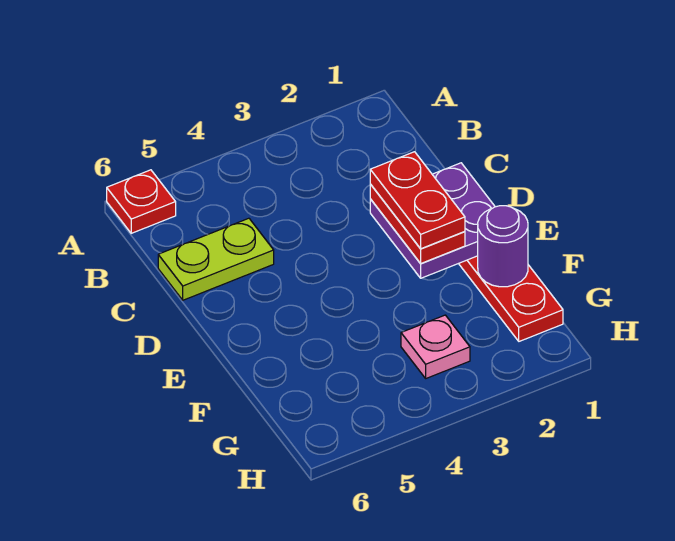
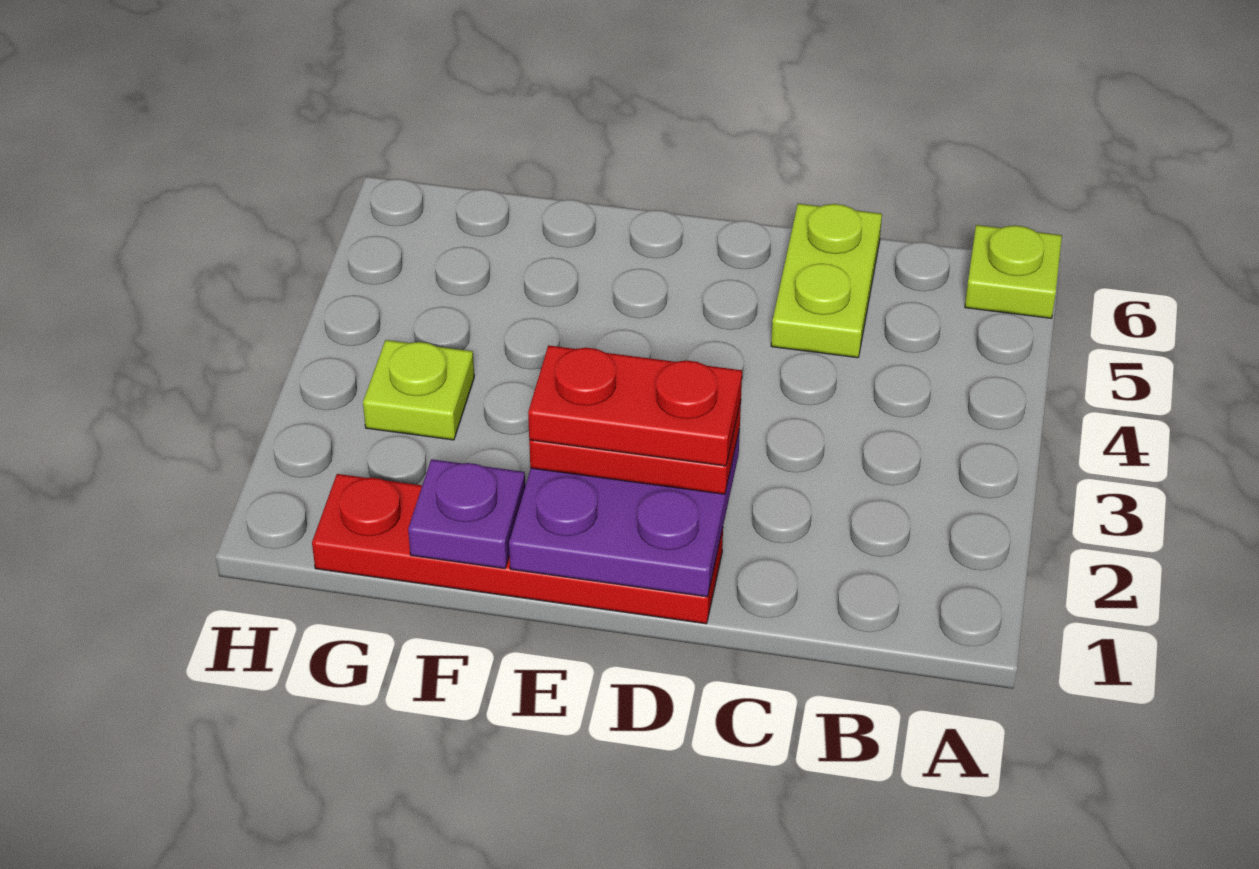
red 1x1 plate [107,170,176,233] -> lime 1x1 plate [965,225,1062,318]
purple 1x1 round brick [478,206,528,287] -> purple 1x1 plate [408,459,525,569]
pink 1x1 plate [401,315,470,378] -> lime 1x1 plate [363,340,474,440]

